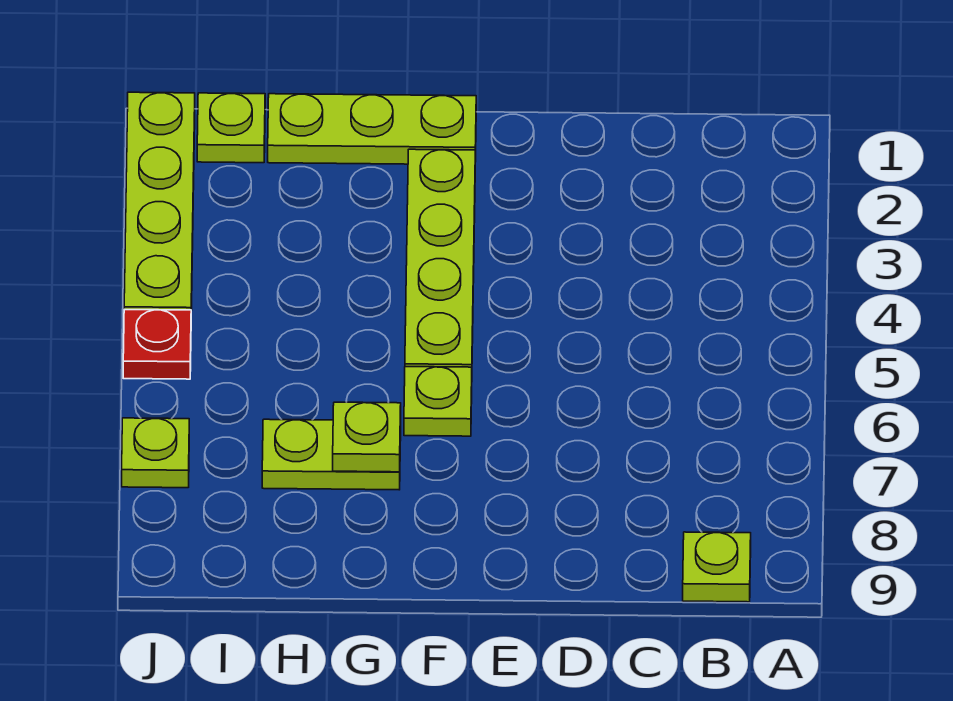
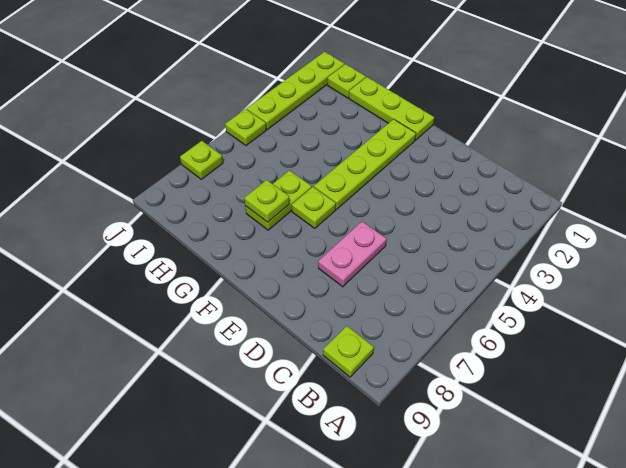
none -> pink 1x2 plate [318,221,387,287]
lime 1x2 plate [262,419,401,490] -> lime 1x2 plate turned to [245,170,312,230]
red 1x1 plate [123,309,191,379] -> lime 1x1 plate [225,109,266,146]

